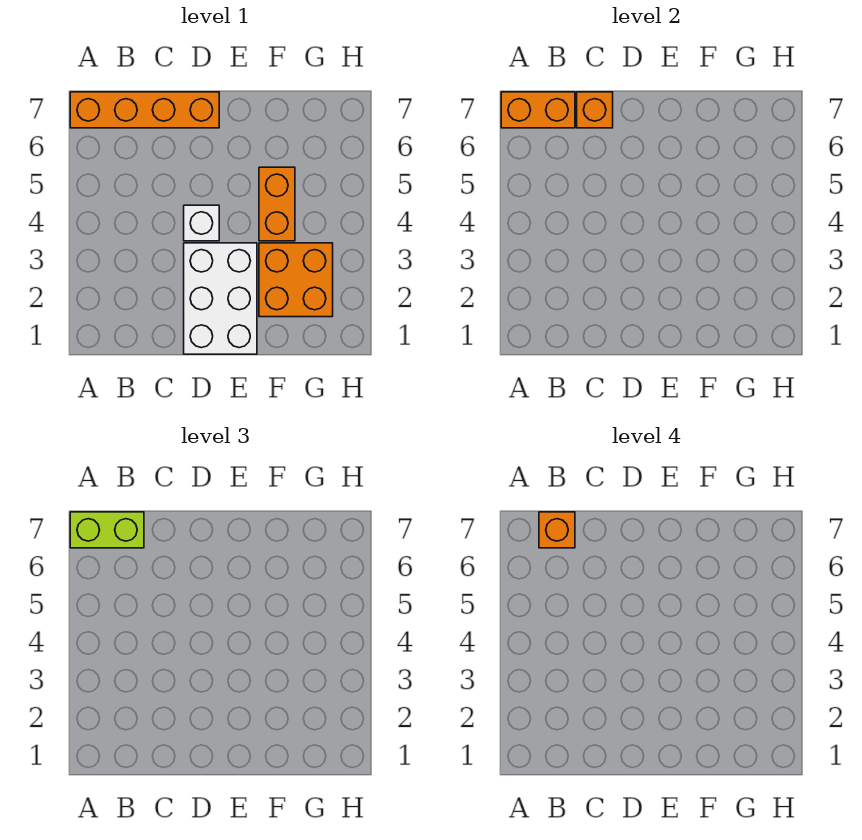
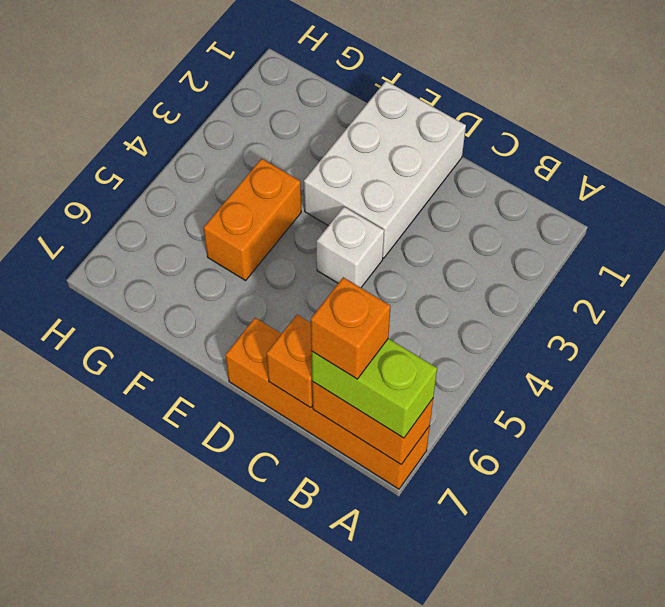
orange 2x2 brick [259,243,333,317] -> none

